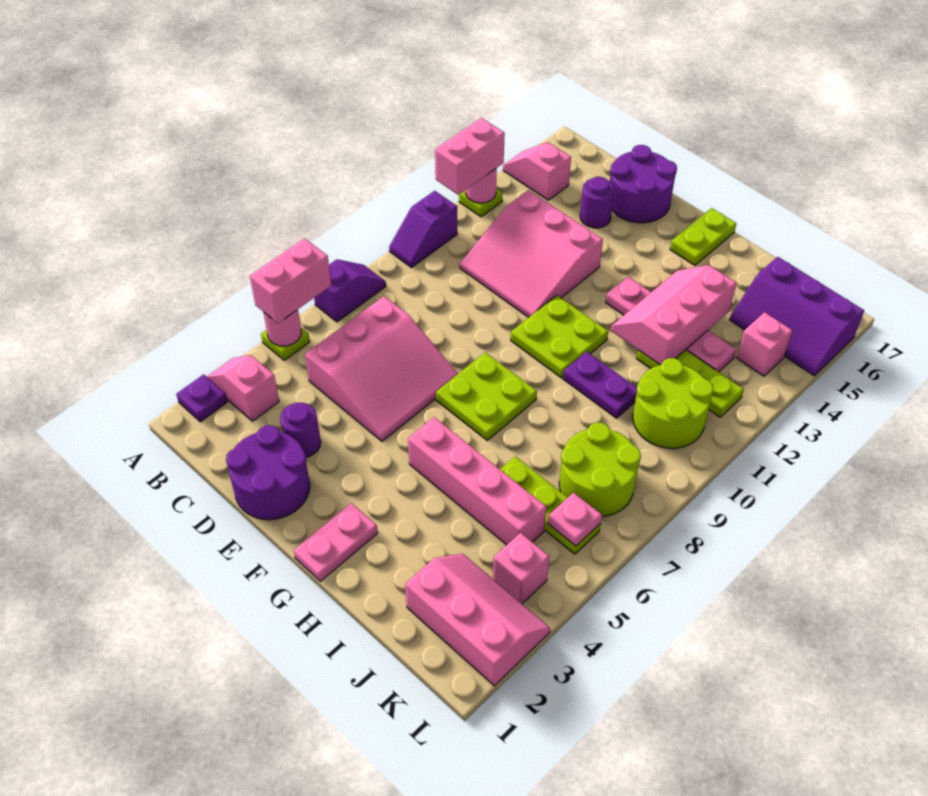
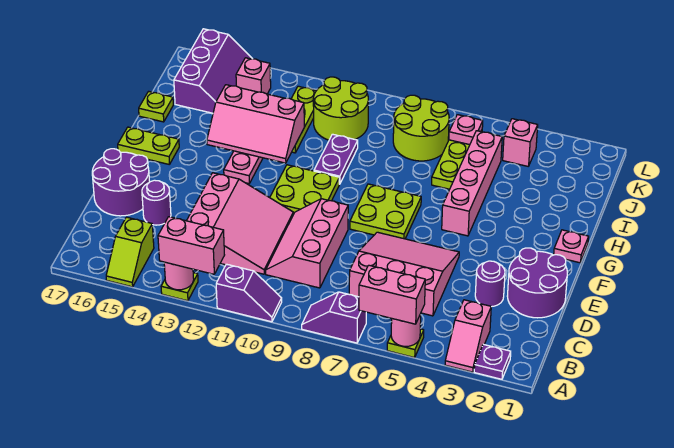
pink 1x2 slope [503,142,571,200] -> lime 1x2 slope [106,217,154,287]
pink 1x2 plate [294,503,378,581] -> pink 1x1 plate [554,230,589,263]
none -> lime 1x1 plate [139,91,173,122]
pink 2x3 slope [405,553,550,686] -> pink 2x3 slope moved to [266,199,348,288]

